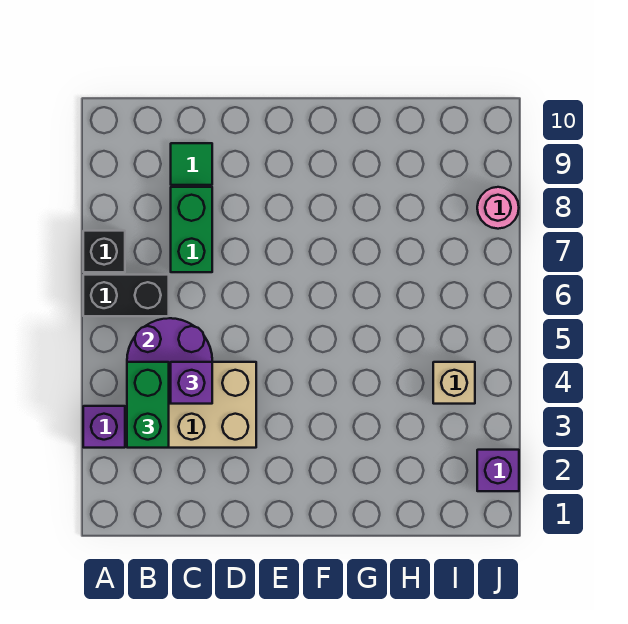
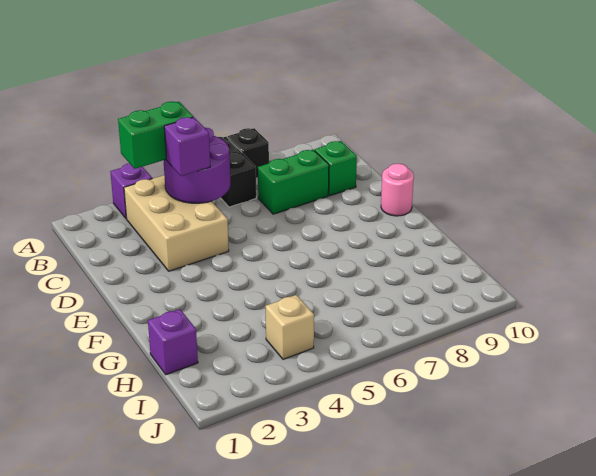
green 1x1 tile [171,143,212,185] -> green 1x1 brick [315,141,357,196]
purple 1x1 brick [477,450,519,491] -> purple 1x1 brick moved to [148,309,198,375]
pink 1x1 round brick [477,187,519,229] -> pink 1x1 round brick moved to [381,164,414,216]

